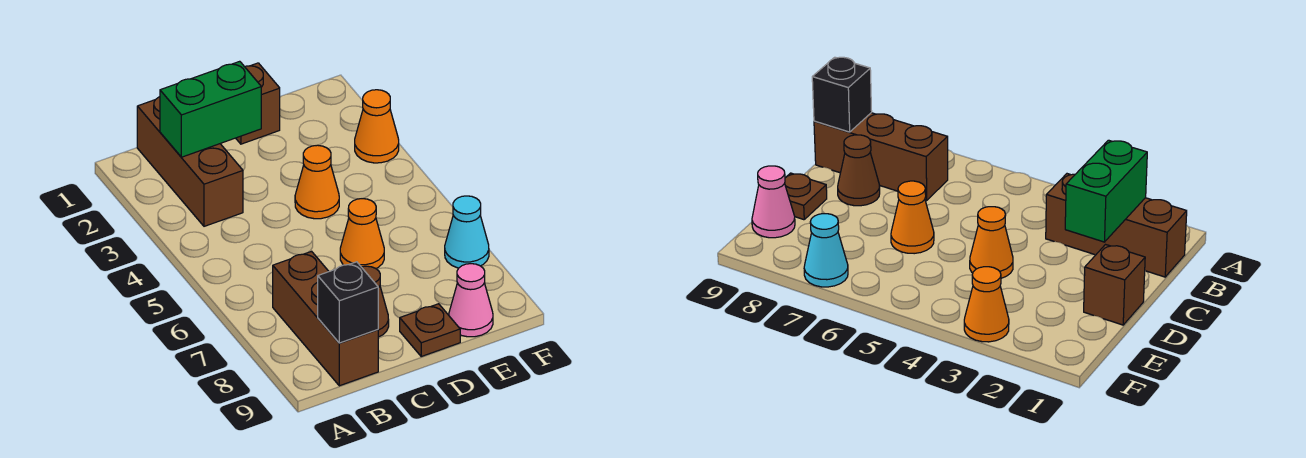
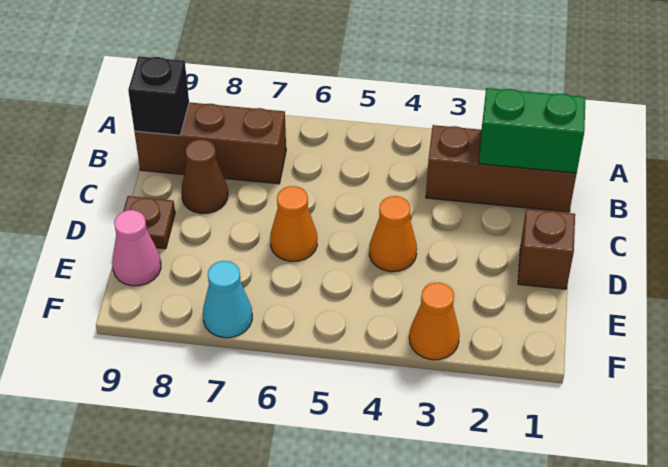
green 1x2 brick [160,61,261,157] -> green 1x2 brick turned to [479,88,586,173]

